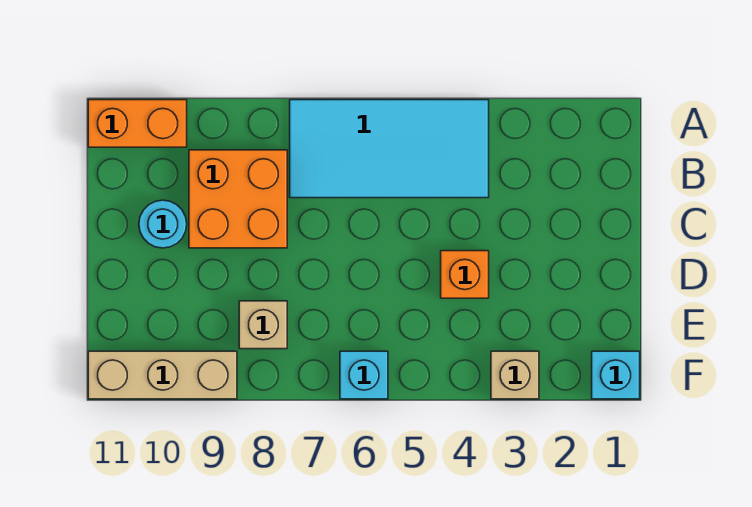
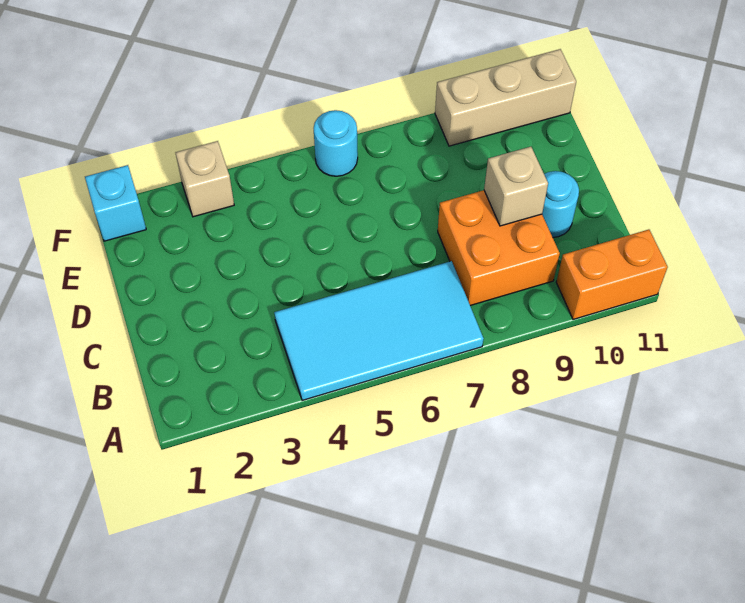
orange 1x1 brick [441,251,489,298] -> none
tan 1x1 brick [239,301,287,349] -> tan 1x1 brick moved to [484,147,548,226]
cyan 1x1 brick [340,351,388,399] -> cyan 1x1 round brick [314,110,358,176]

